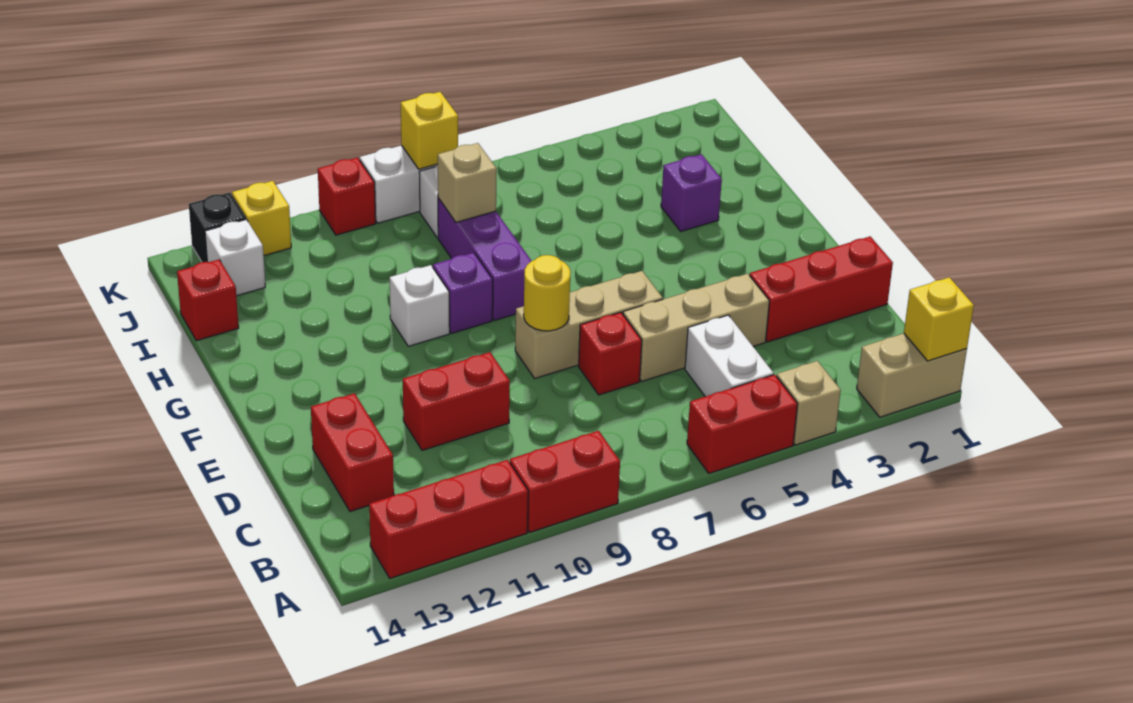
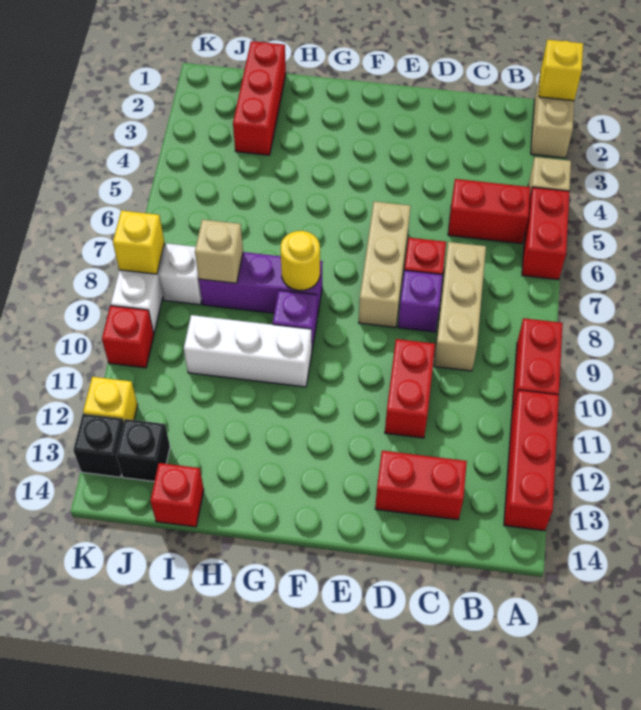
white 1x2 brick [685,315,774,397] -> red 1x2 brick [448,179,531,244]
red 1x3 brick [750,236,893,342] -> red 1x3 brick moved to [233,41,286,155]
tan 1x3 brick [623,274,769,381] -> tan 1x3 brick moved to [434,242,486,371]
yellow 1x1 round brick [524,255,571,331] -> yellow 1x1 round brick moved to [281,231,320,290]
white 1x1 brick [390,265,450,346] -> white 1x3 brick [184,315,312,387]
purple 1x1 brick [661,154,722,231] -> purple 1x1 brick moved to [398,270,443,332]
white 1x1 brick [205,219,265,296] -> black 1x1 brick [116,419,170,482]

